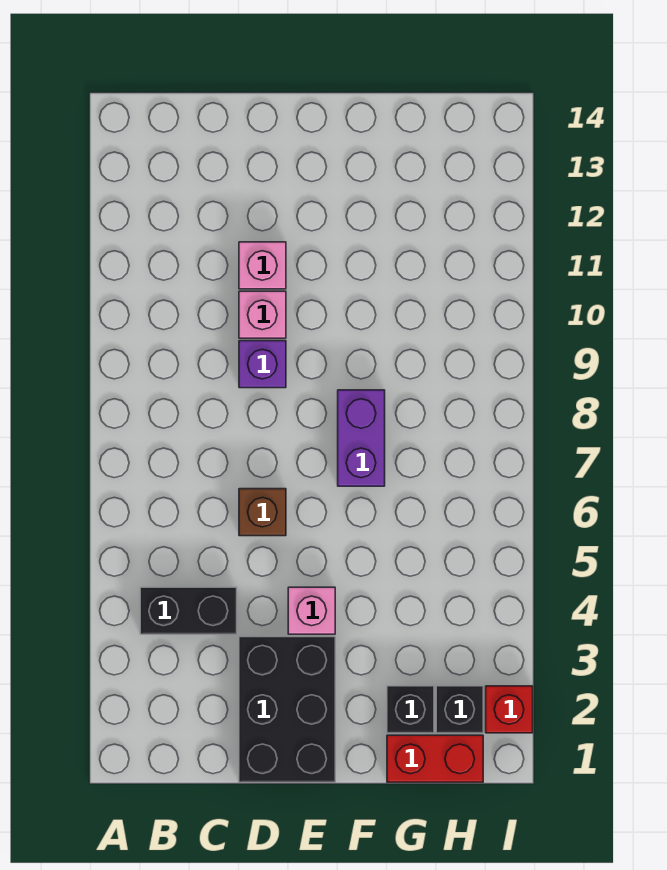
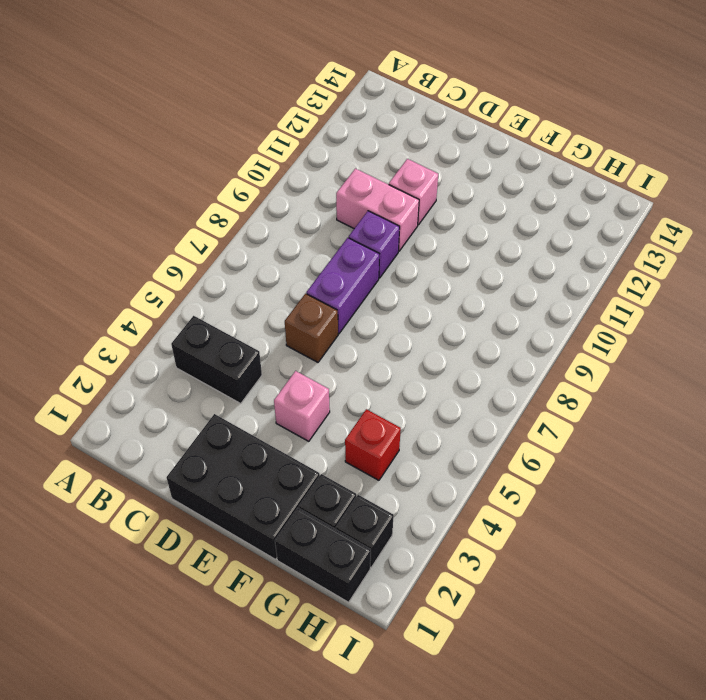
black 2x3 brick [239,637,335,782] -> black 2x3 brick turned to [167,414,320,559]
pink 1x1 brick [239,291,286,338] -> pink 1x2 brick [336,169,419,251]
purple 1x2 brick [338,390,385,486] -> purple 1x2 brick moved to [306,238,379,334]
red 1x2 brick [387,735,483,782] -> black 1x2 brick [275,508,371,602]
red 1x1 brick [486,686,533,733] -> red 1x1 brick moved to [345,409,401,480]

